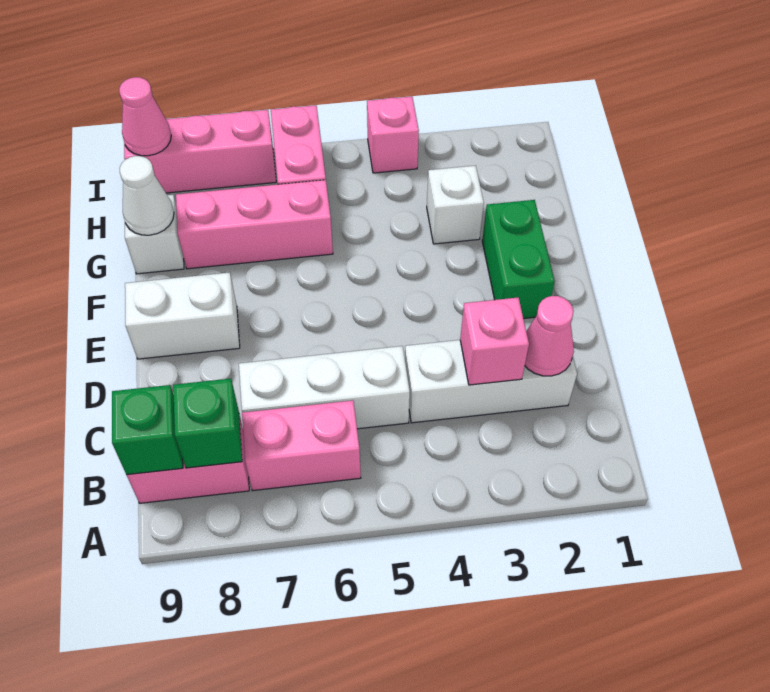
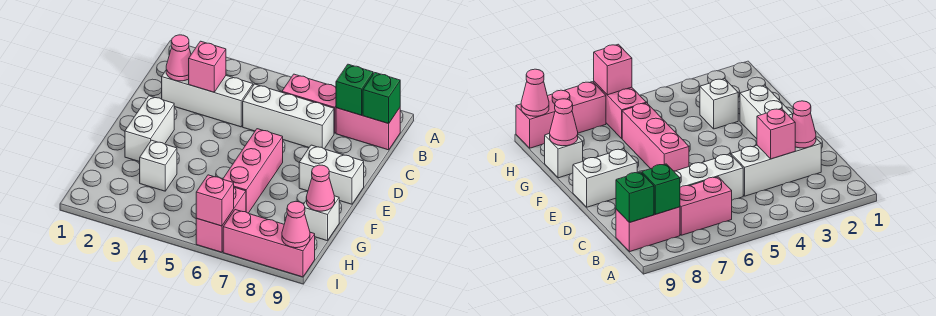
green 1x2 brick [482,200,555,319] -> white 1x2 brick [125,96,174,162]
pink 1x3 brick [176,180,333,269] -> pink 1x3 brick turned to [223,129,283,213]
white 1x1 cone [120,156,174,235] -> pink 1x1 cone [306,165,335,211]
pink 1x1 brick [367,96,419,173] -> pink 1x1 brick moved to [196,175,234,226]

